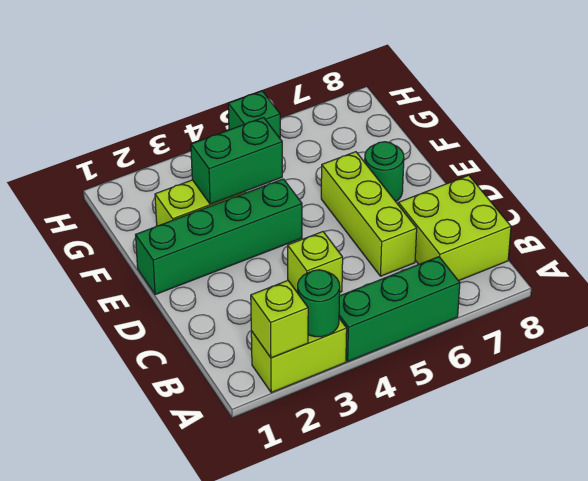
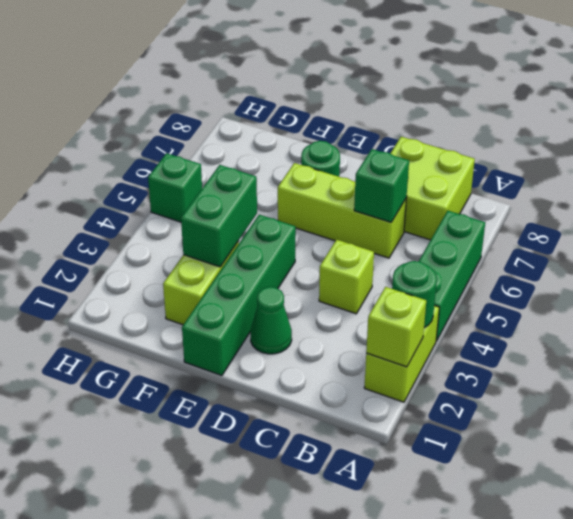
none -> green 1x1 brick [354,149,409,222]
none -> green 1x1 cone [250,287,292,354]

